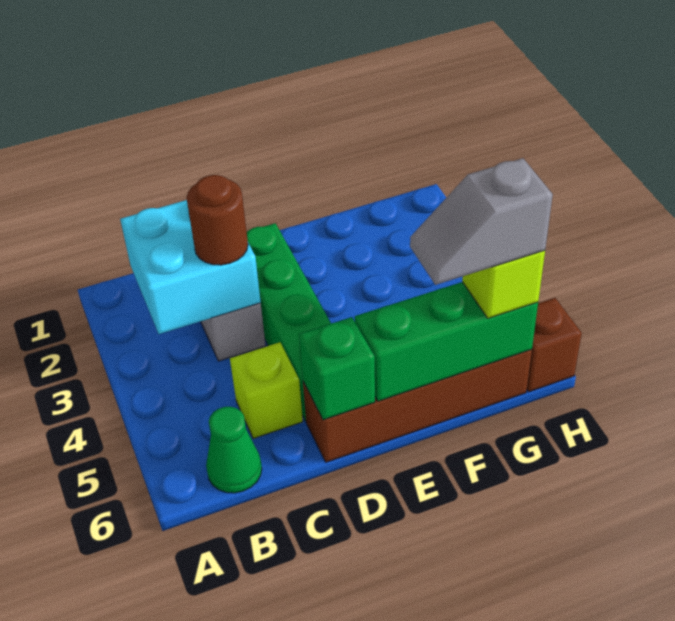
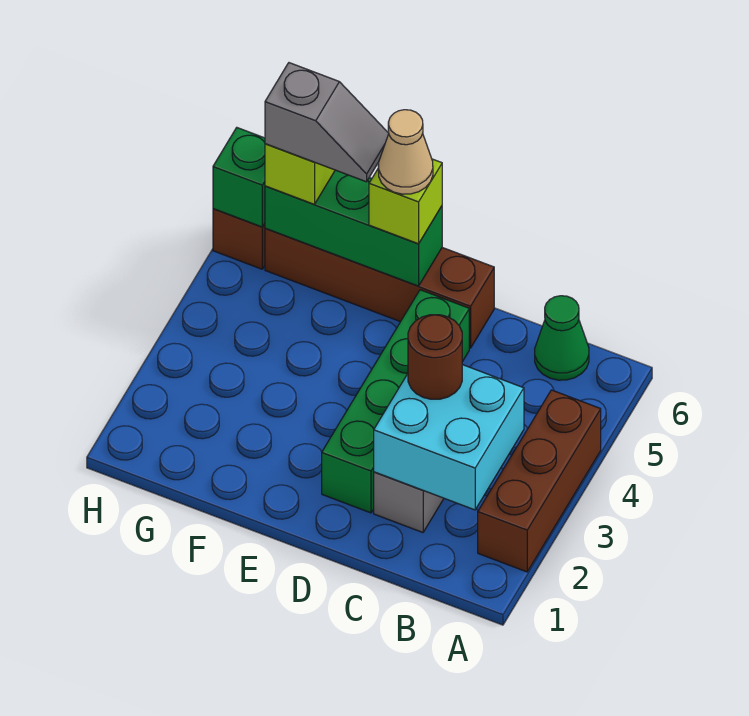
none -> brown 1x3 brick [478,390,601,572]
lime 1x1 brick [230,342,303,439] -> lime 1x1 brick moved to [369,159,442,244]
green 1x1 brick [299,317,375,420] -> green 1x1 brick moved to [213,128,265,227]
none -> tan 1x1 cone [378,110,433,194]

